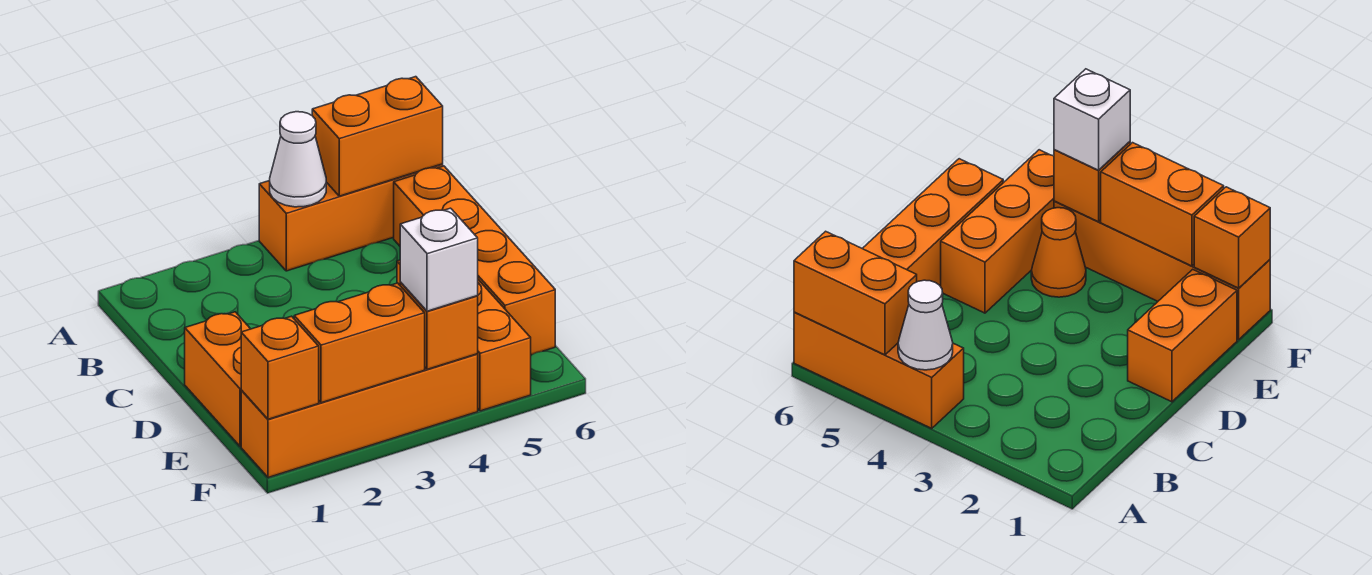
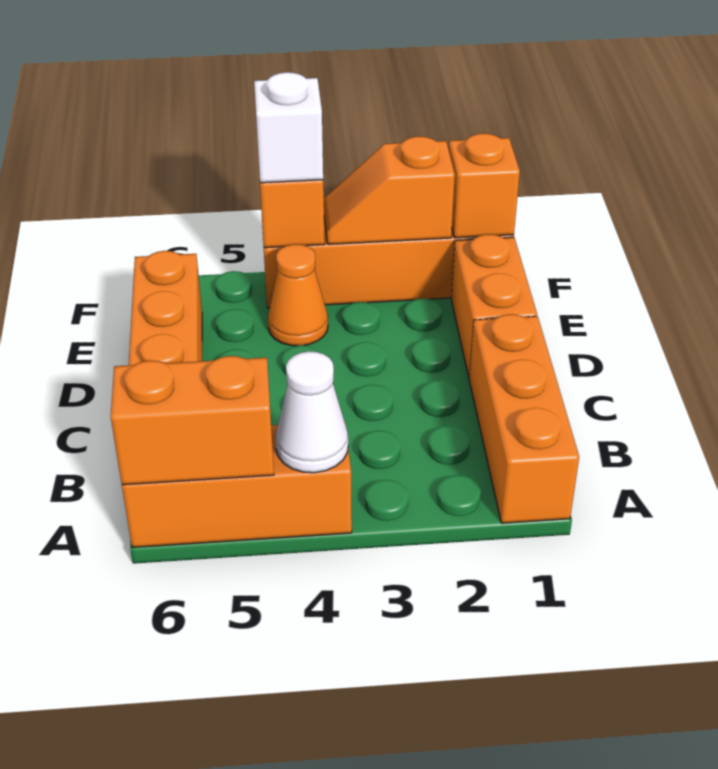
orange 1x3 brick [397,260,531,411] -> orange 1x3 brick moved to [469,314,579,523]
orange 1x2 brick [294,283,425,403] -> orange 1x2 slope [324,136,455,244]

